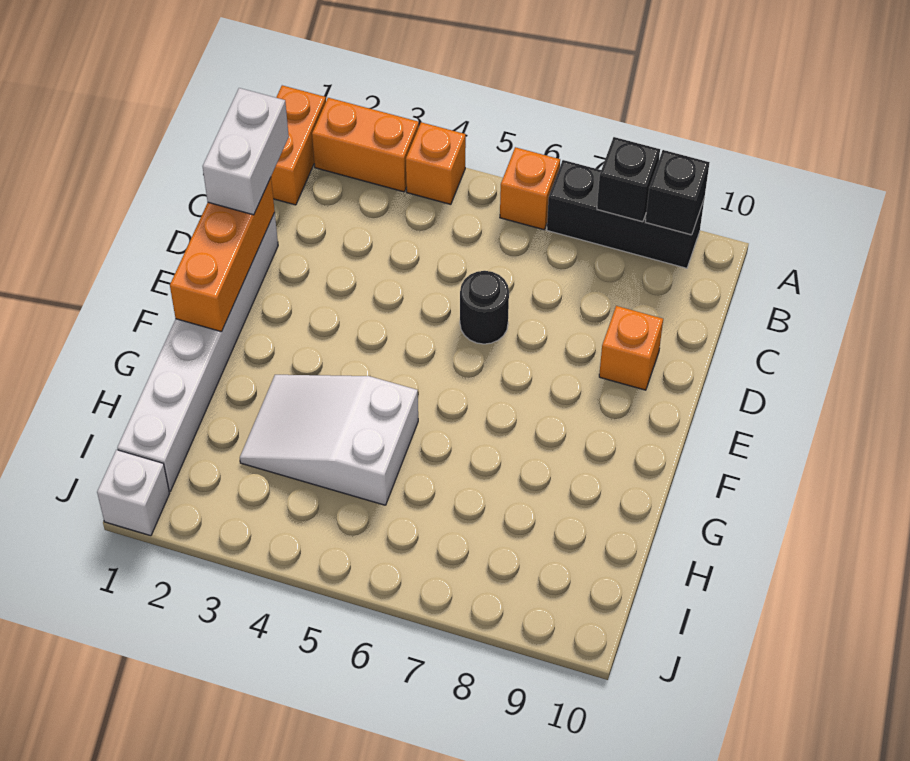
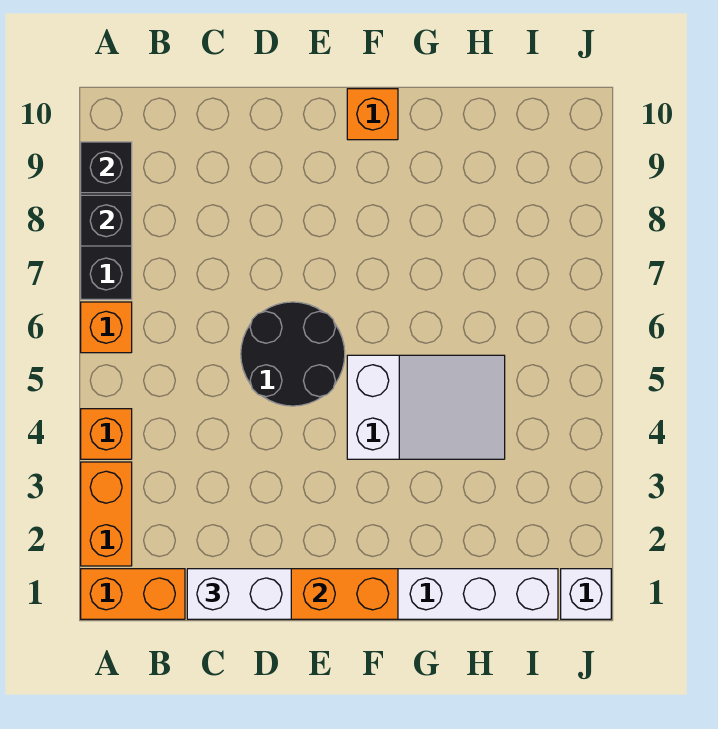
black 1x1 round brick [460,271,509,344] -> black 2x2 round brick [241,302,345,406]
orange 1x1 brick [599,306,663,390] -> orange 1x1 brick moved to [347,89,398,140]
white 2x3 slope [240,375,418,505] -> white 2x3 slope turned to [347,355,505,459]

